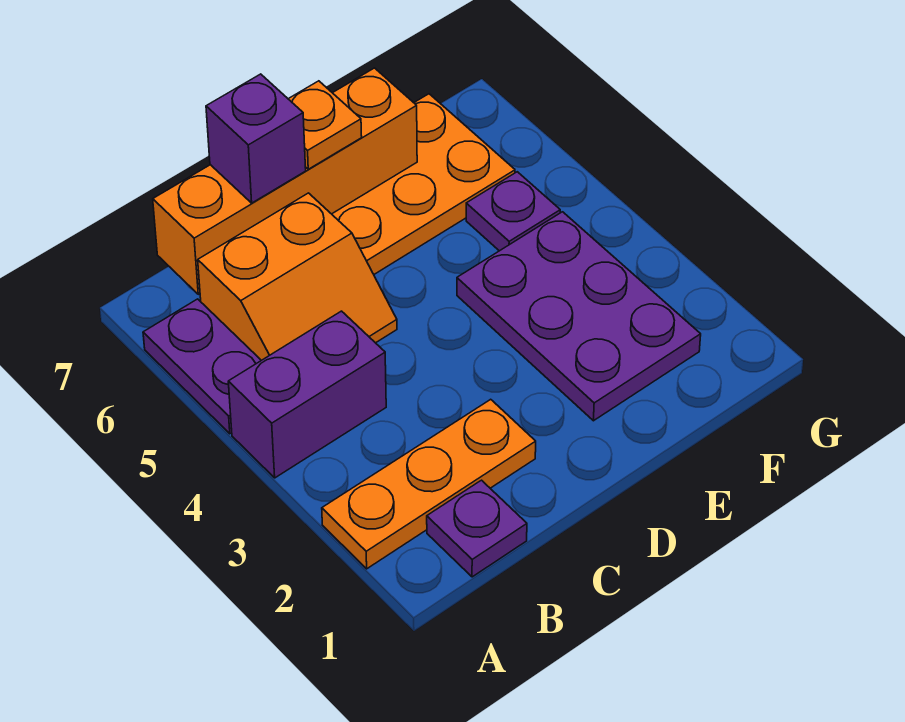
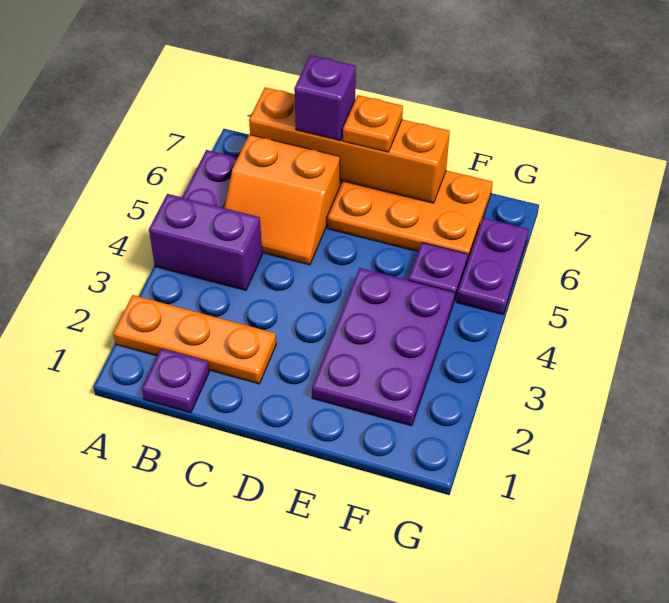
none -> purple 1x2 plate [457,218,529,315]

